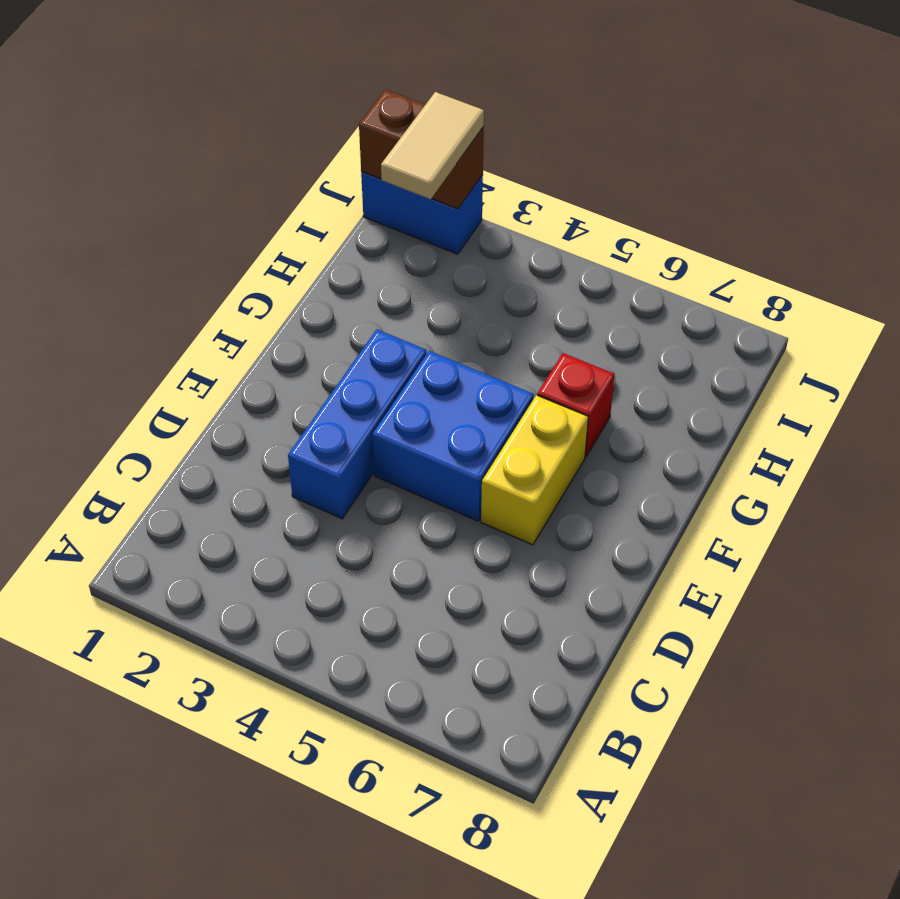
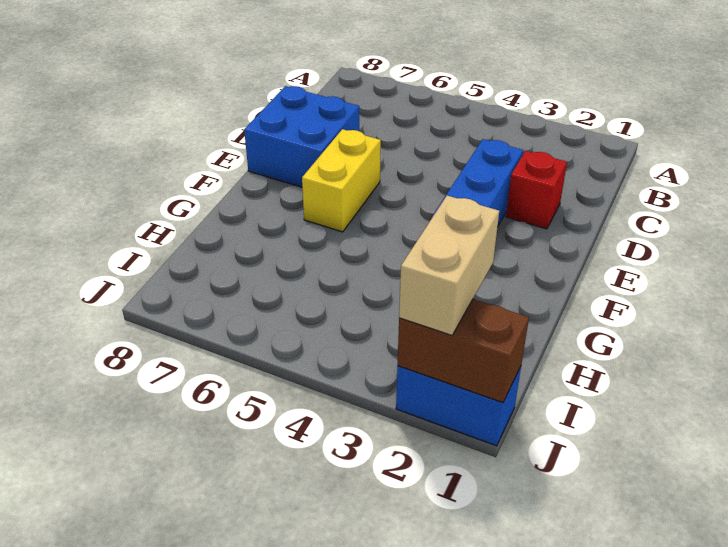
blue 2x2 brick [372,351,534,521] -> blue 2x2 brick moved to [244,86,359,187]
red 1x1 brick [537,353,614,457] -> red 1x1 brick moved to [506,151,567,229]
tan 1x2 tile [381,92,484,199] -> tan 1x2 brick [399,196,499,335]

